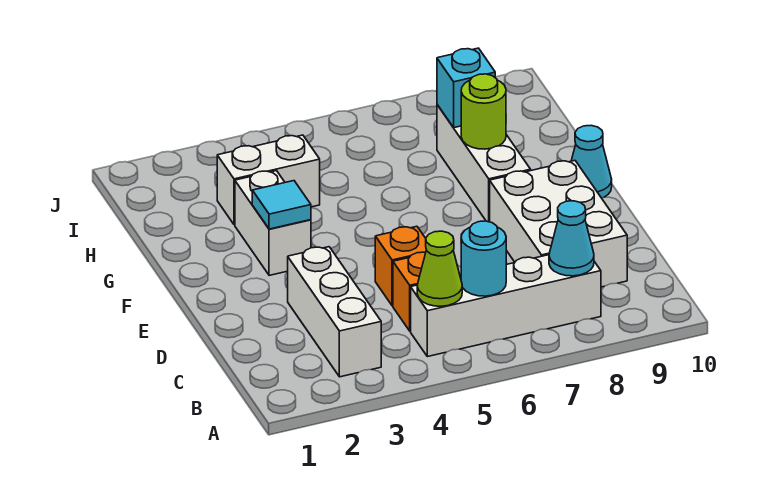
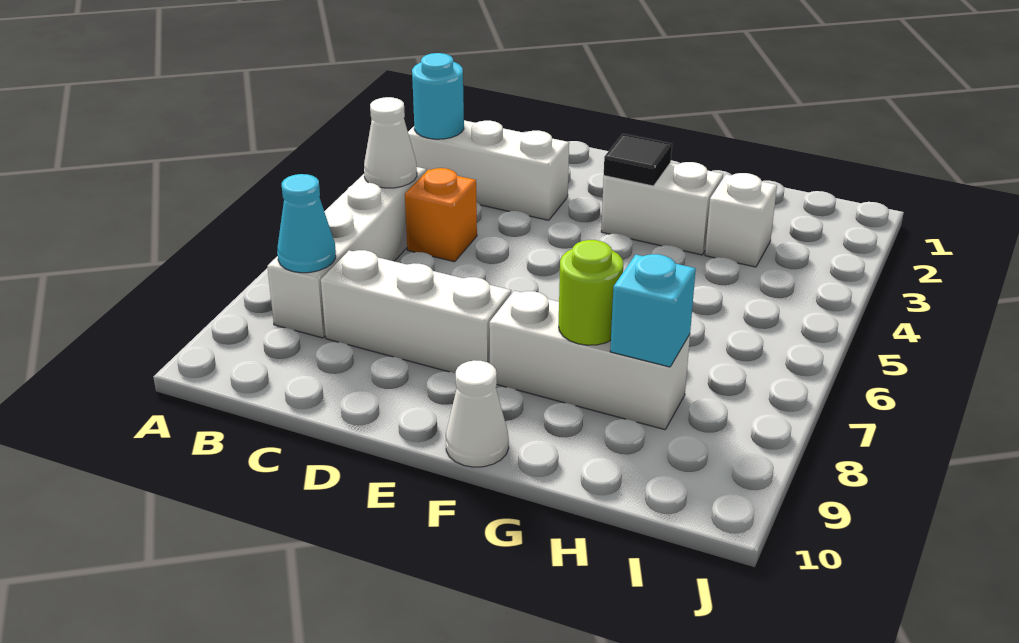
lime 1x1 cone [417,231,462,306] -> white 1x1 cone [364,97,417,188]
cyan 1x1 round brick [461,221,506,296] -> cyan 1x1 round brick moved to [412,53,464,139]
white 2x3 brick [490,161,627,287] -> white 1x3 brick [321,250,511,373]
orange 1x1 brick [375,226,426,306] -> none
cyan 1x1 tile [252,181,311,229] -> black 1x1 tile [604,134,672,186]
cyan 1x1 cone [571,126,612,198] -> white 1x1 cone [446,360,509,467]
white 1x2 brick [217,135,320,225] -> white 1x1 brick [705,173,777,267]

